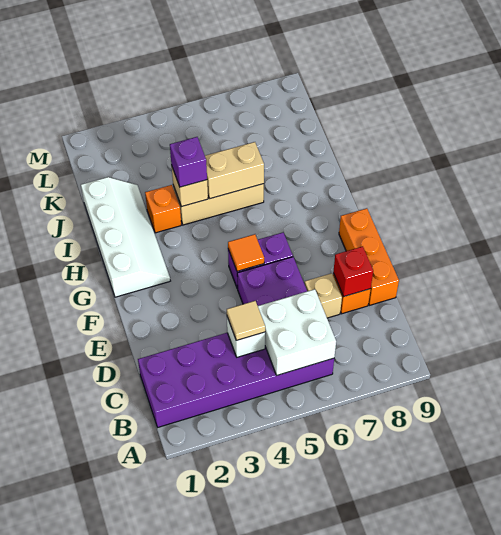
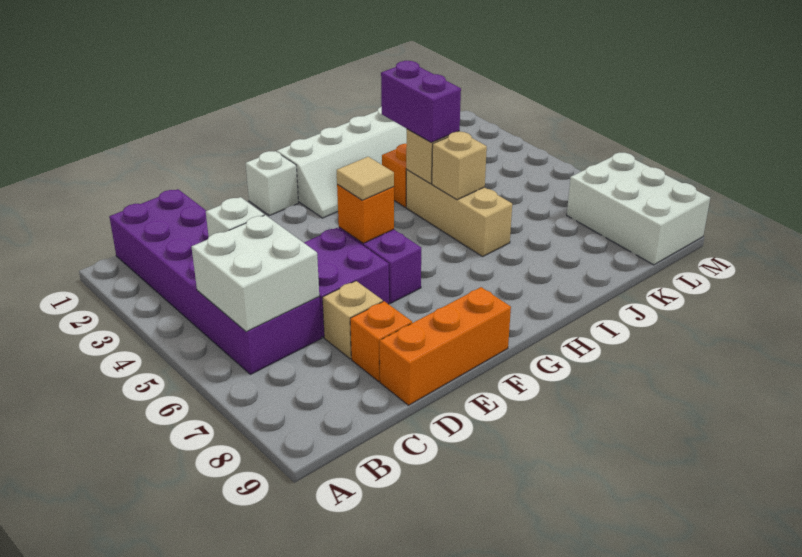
tan 1x1 tile [227,301,265,340] -> tan 1x1 tile moved to [337,157,394,200]
red 1x1 brick [333,246,373,297] -> none
none -> white 1x1 brick [246,151,299,216]
orange 1x1 tile [228,234,264,271] -> orange 1x1 brick [337,185,394,243]
purple 1x1 brick [170,137,207,187] -> purple 1x2 brick [381,61,461,142]
tan 1x2 brick [205,142,264,199] -> tan 1x1 brick [432,132,487,200]
none -> white 2x3 brick [567,153,710,265]

